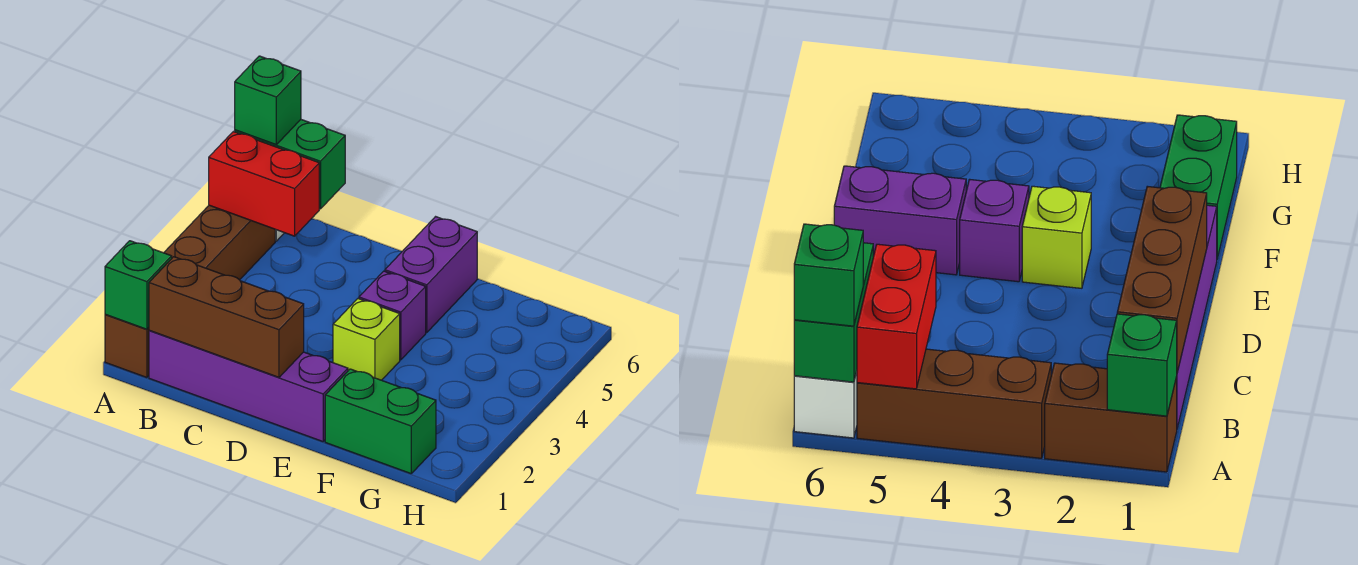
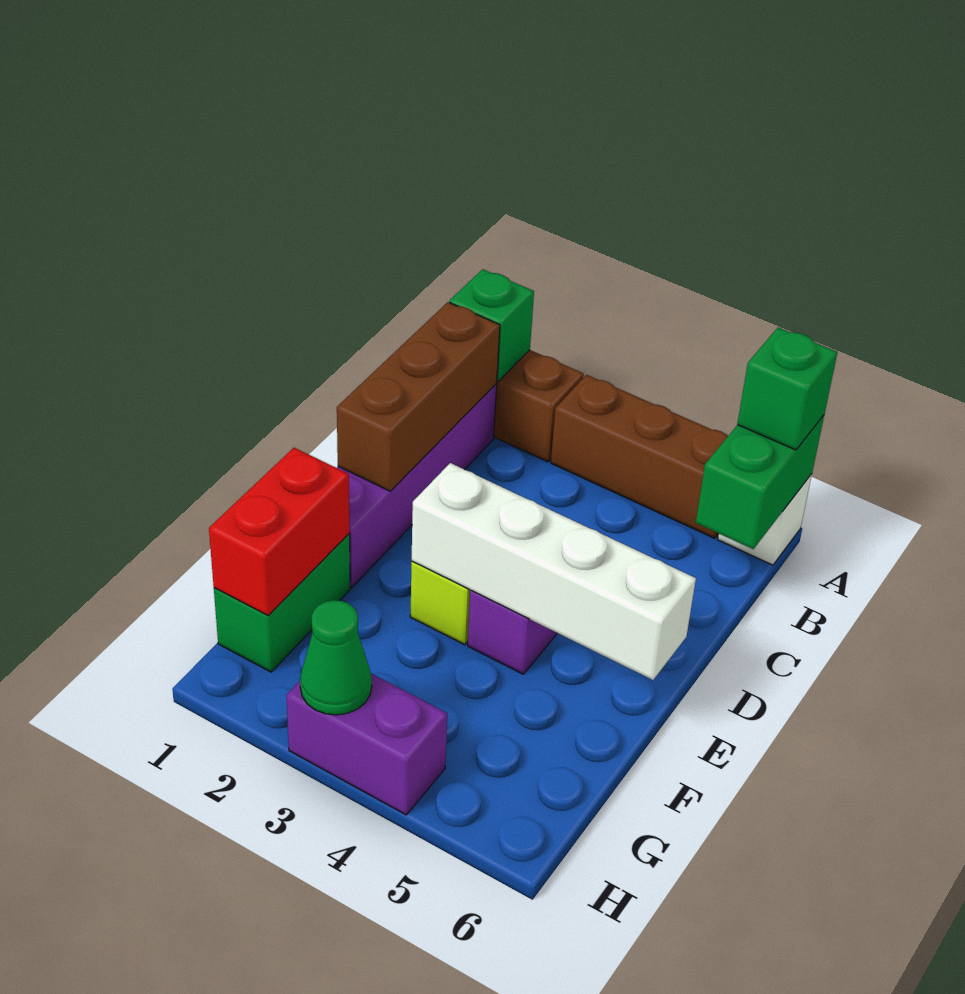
red 1x2 brick [209,132,319,236] -> red 1x2 brick moved to [209,448,349,615]
none -> white 1x4 brick [412,463,696,680]
purple 1x2 brick [385,217,477,333] -> purple 1x2 brick moved to [286,673,447,815]
none -> green 1x1 cone [300,600,372,715]

